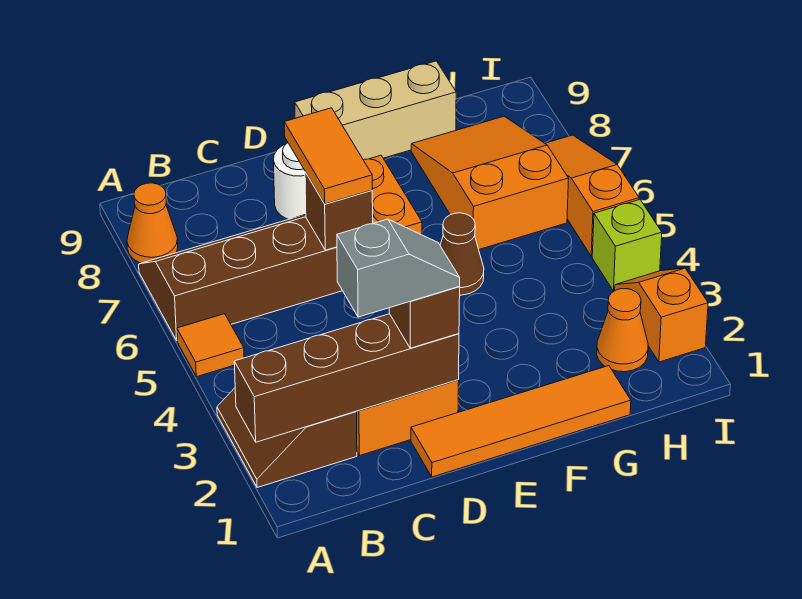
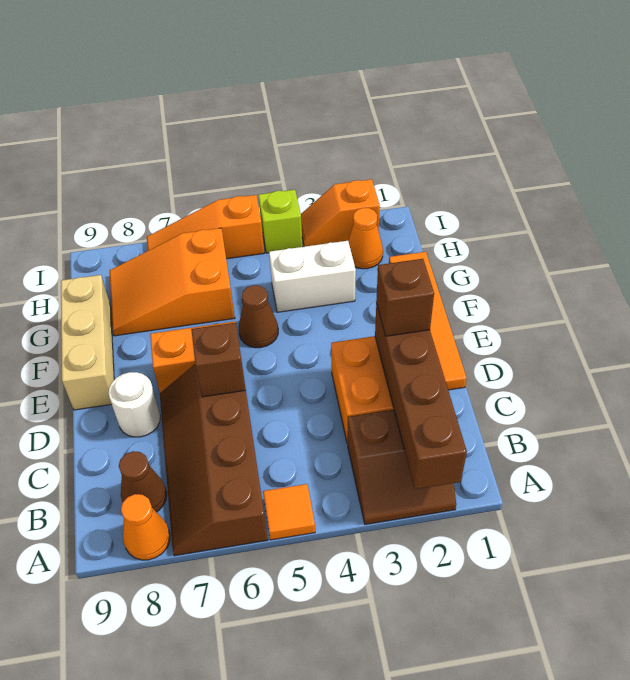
none -> brown 1x1 cone [119,451,167,512]
grey 1x2 slope [337,219,460,317] -> none
orange 1x2 tile [284,108,372,204] -> none
none -> white 1x2 brick [269,241,356,312]

